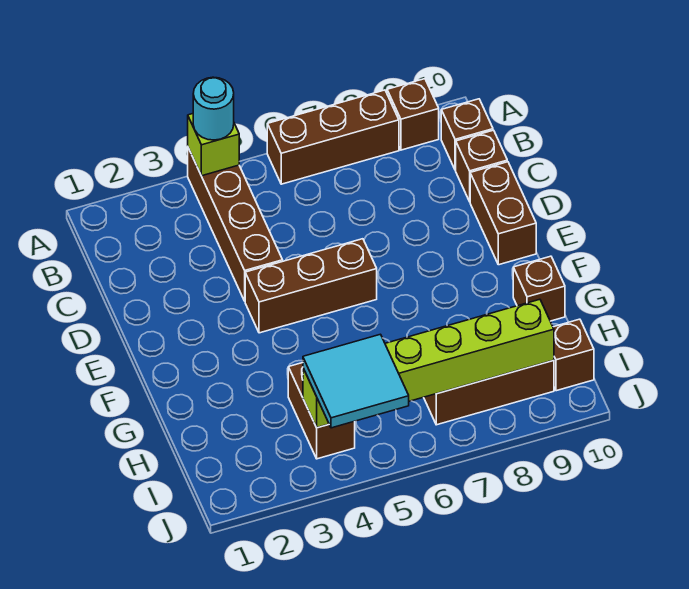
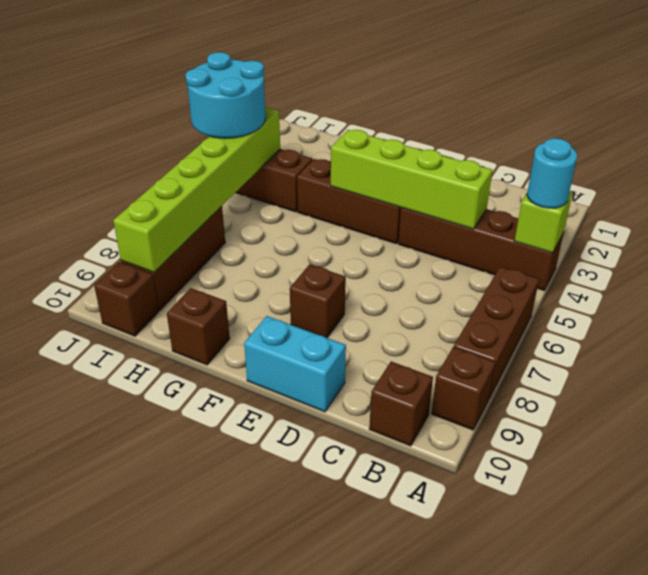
none -> lime 1x4 brick [331,130,492,229]
brown 1x1 brick [456,130,507,201] -> brown 1x1 brick moved to [290,264,346,338]
brown 1x2 brick [470,162,536,265] -> cyan 1x2 brick [244,316,346,412]
brown 1x3 brick [245,239,377,333] -> brown 1x3 brick turned to [297,159,401,244]
cyan 2x2 tile [303,334,409,428] -> cyan 2x2 round brick [185,52,266,138]

